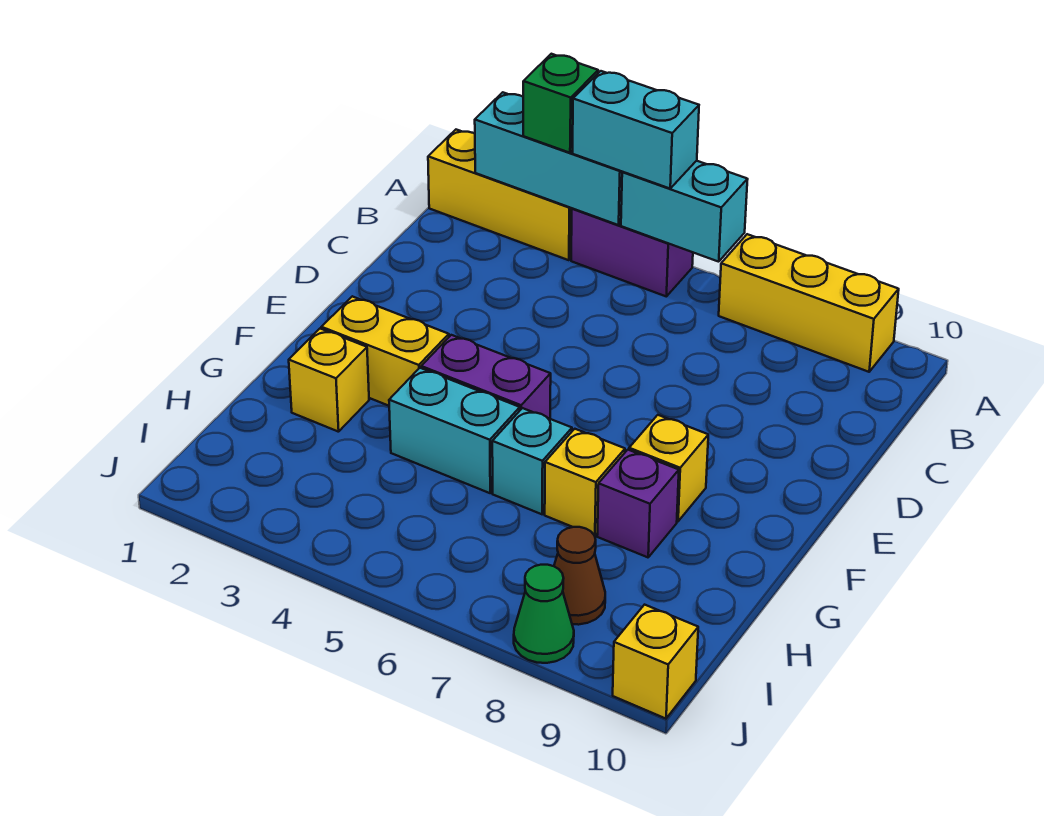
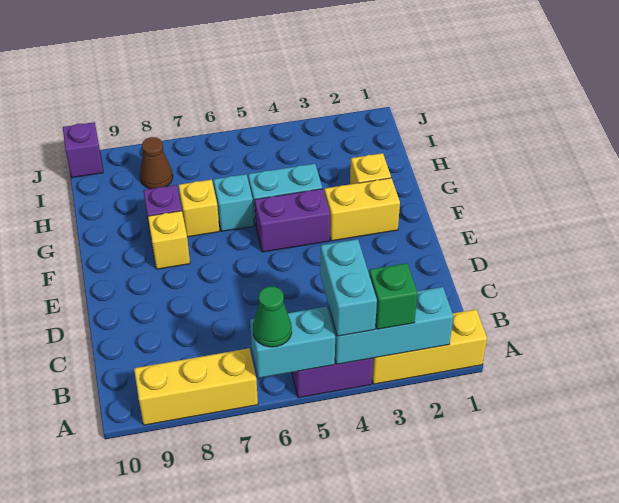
cyan 1x2 brick [572,71,699,188] -> cyan 1x2 brick turned to [320,239,377,336]
green 1x1 cone [514,565,574,663] -> green 1x1 cone moved to [253,286,292,347]
yellow 1x1 brick [613,605,698,719] -> purple 1x1 brick [63,122,103,178]

